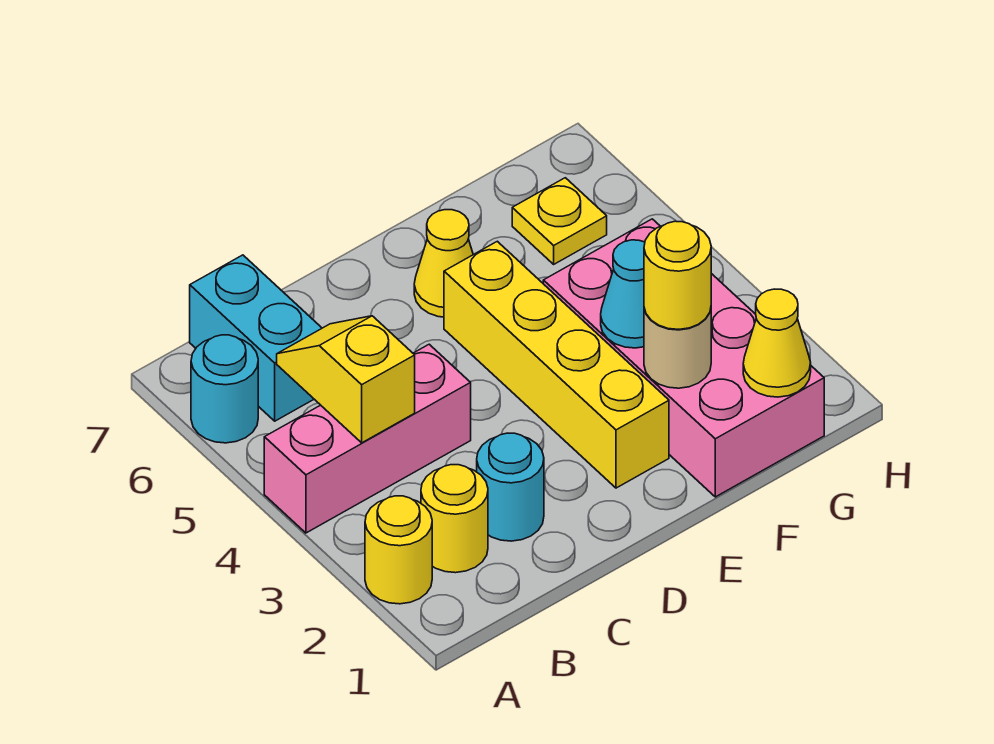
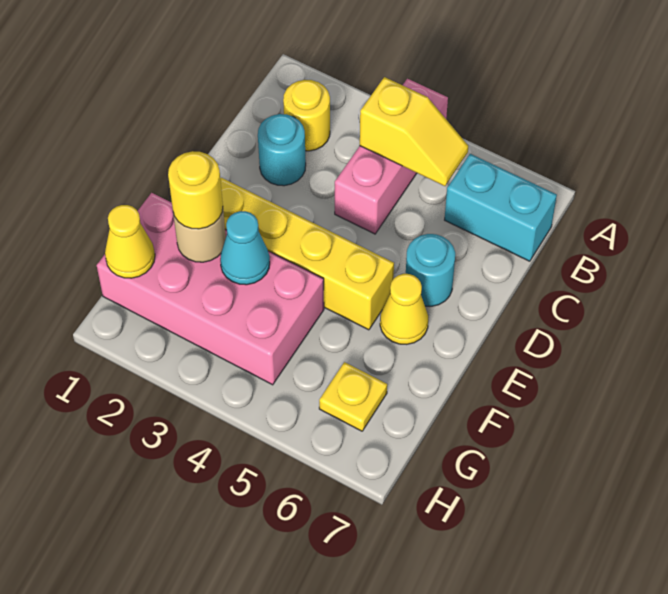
yellow 1x1 round brick [365,496,432,604] -> none
cyan 1x1 round brick [191,335,258,443] -> cyan 1x1 round brick moved to [406,234,455,306]

